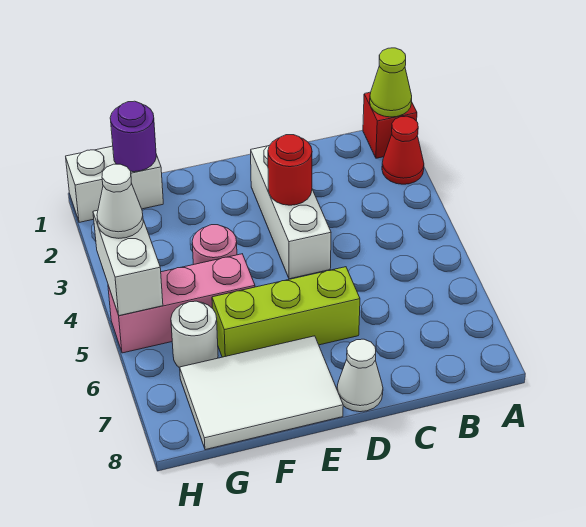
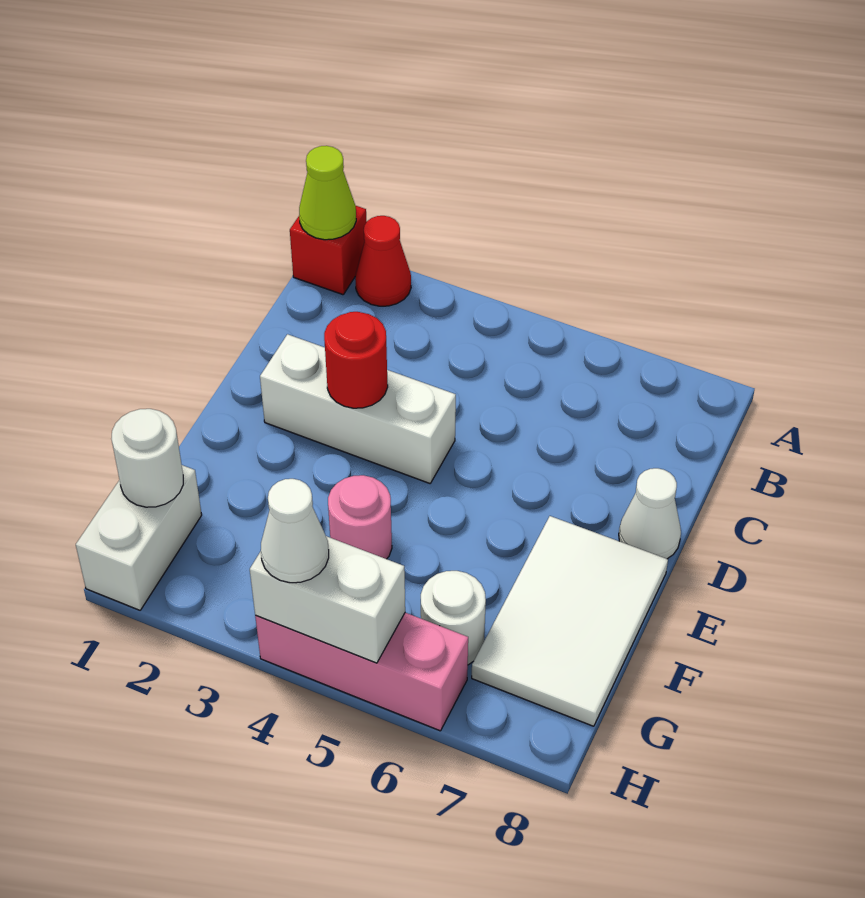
lime 1x3 brick [212,267,360,357] -> none
pink 1x3 brick [108,254,255,353] -> pink 1x3 brick turned to [255,613,468,731]
purple 1x1 round brick [110,101,156,172] -> white 1x1 round brick [111,409,183,507]

